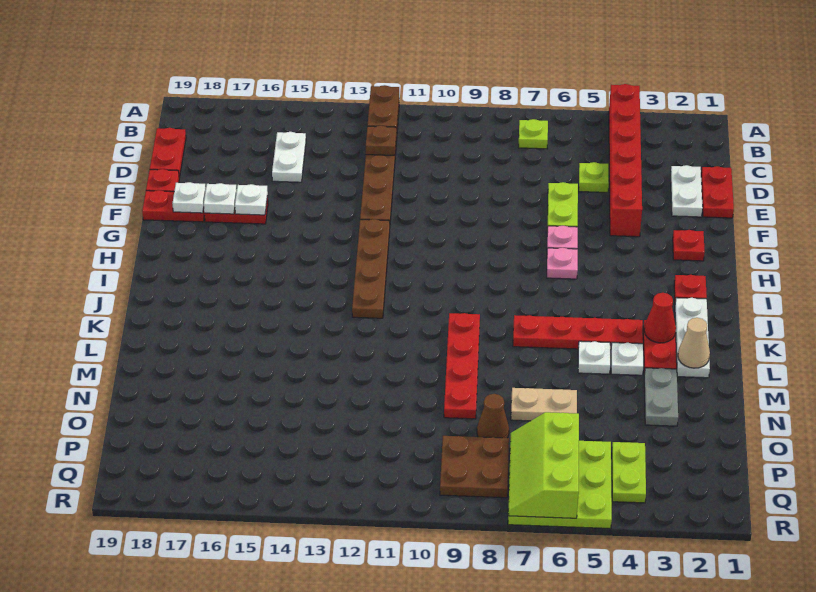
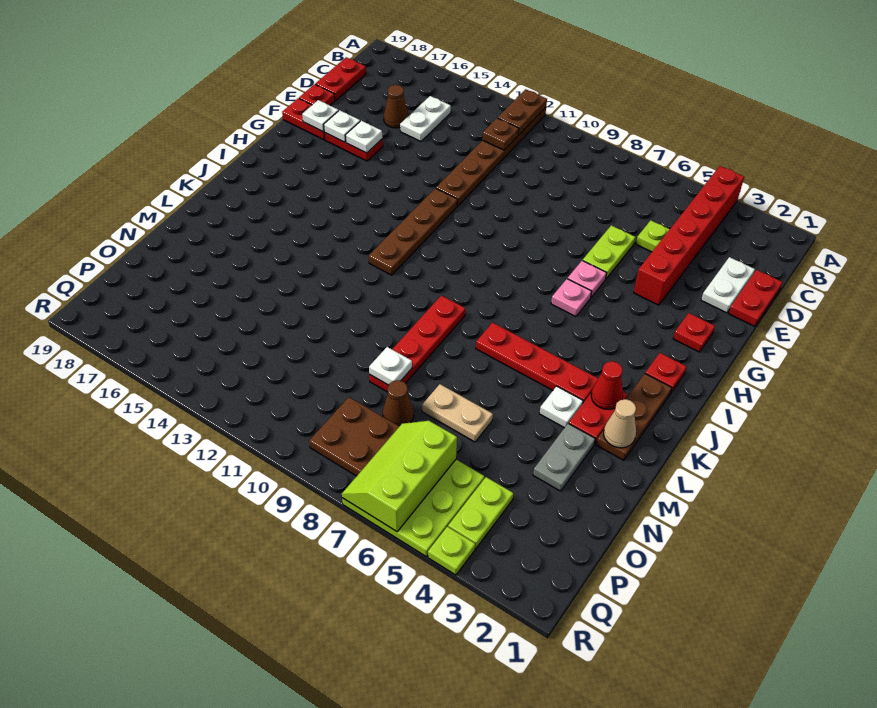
lime 1x1 plate [518,119,548,149] -> lime 1x1 plate moved to [428,527,475,575]
none -> brown 1x1 cone [384,85,409,128]
white 1x3 plate [675,298,710,378] -> brown 1x3 plate [596,374,672,460]
white 1x1 plate [578,341,610,374] -> white 1x1 plate moved to [369,347,412,385]

